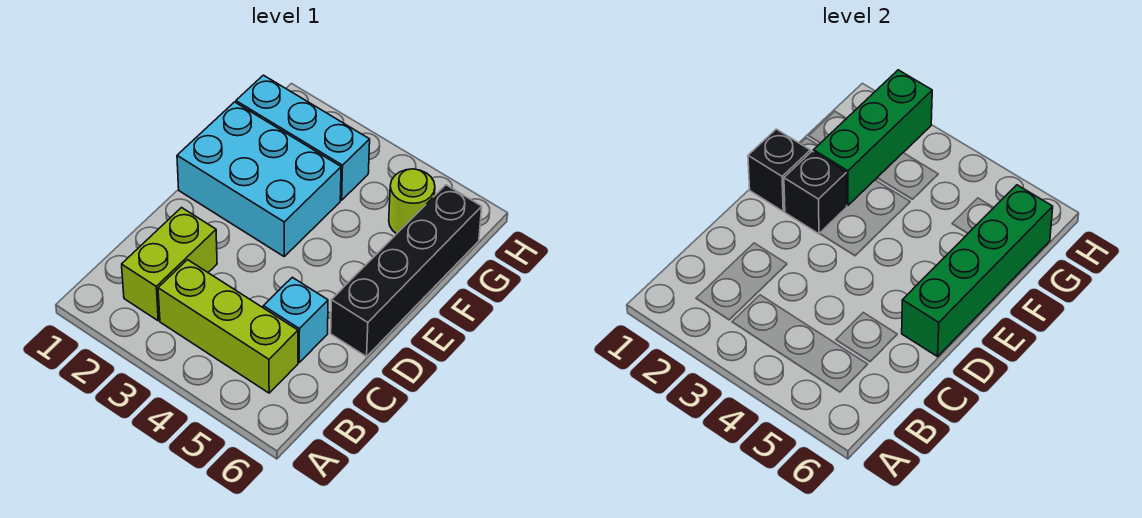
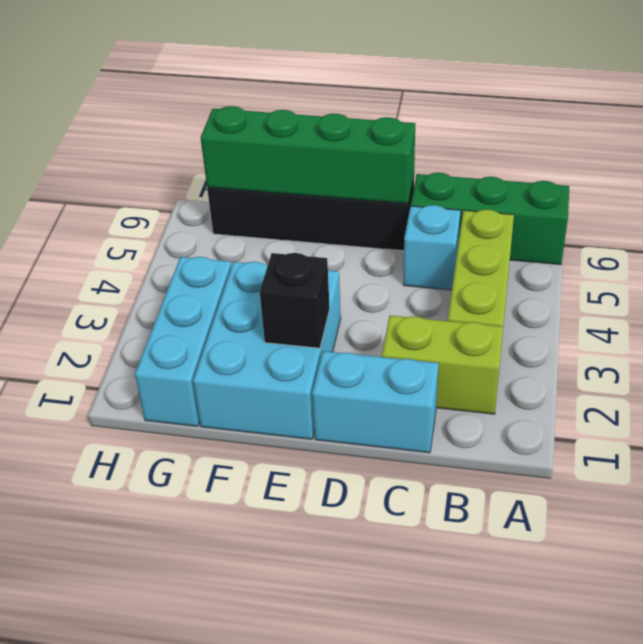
none -> cyan 1x2 brick [312,351,438,453]
black 1x1 brick [748,129,810,211] -> none
green 1x3 brick [814,70,932,205] -> green 1x3 brick moved to [411,173,569,265]
lime 1x1 round brick [389,169,435,234] -> none

